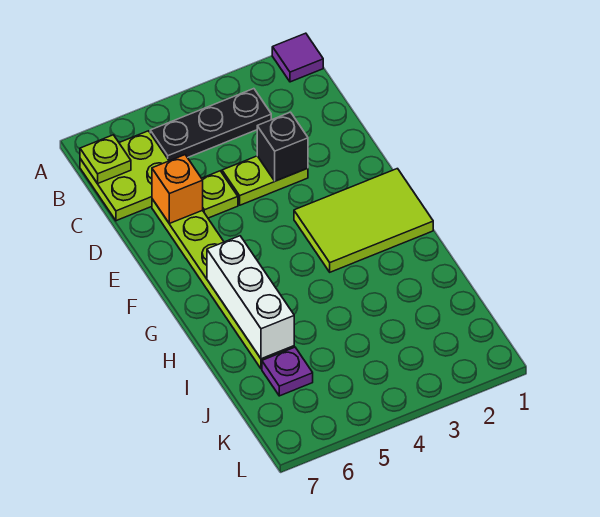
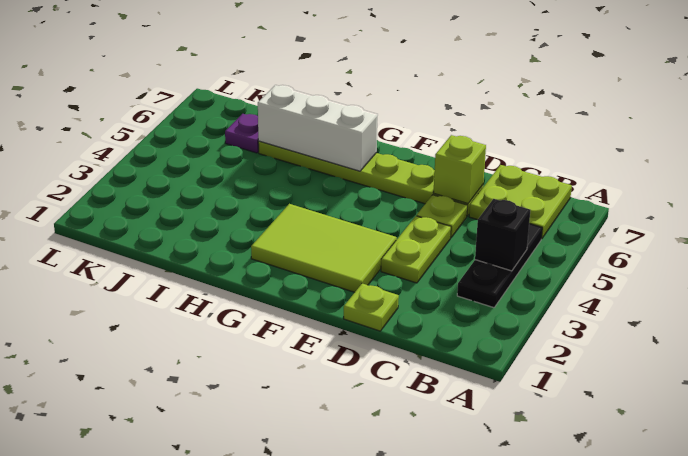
purple 1x1 tile [272,33,323,82] -> none
lime 1x1 plate [80,135,131,184] -> lime 1x1 plate moved to [344,283,399,331]
black 1x1 brick [257,112,308,181] -> black 1x1 brick moved to [475,199,531,271]
orange 1x1 brick [152,155,203,223] -> lime 1x1 brick [433,135,486,203]
lime 2x3 tile [294,169,433,272] -> lime 2x3 tile turned to [251,204,397,292]

